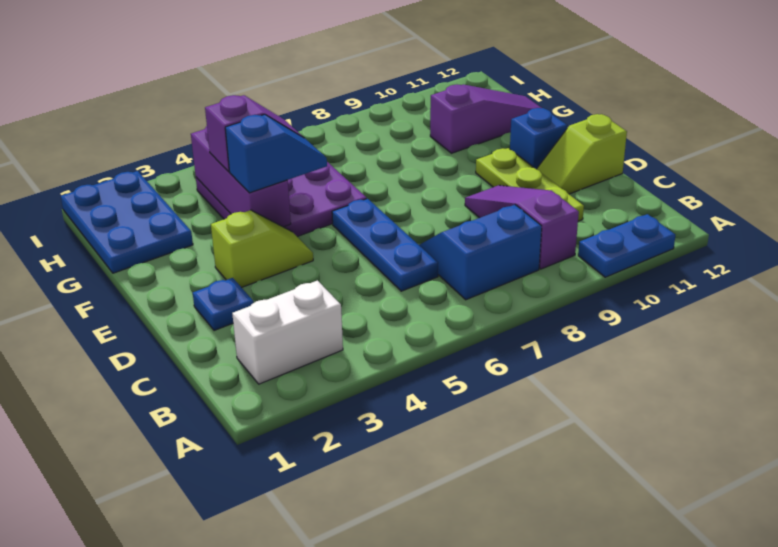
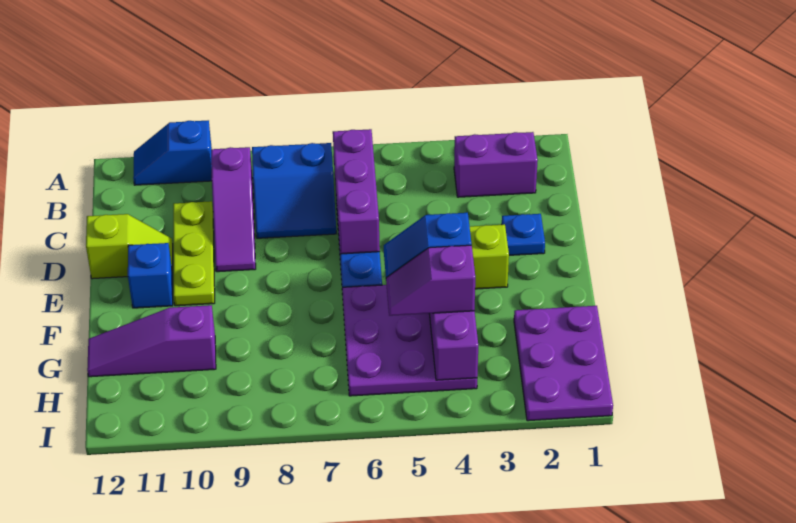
blue 1x2 plate [578,214,675,277] -> blue 1x2 slope [133,120,212,185]
white 1x2 brick [232,281,343,384] -> purple 1x2 brick [454,132,538,197]
none -> purple 1x3 brick [333,129,380,254]
blue 2x3 plate [61,171,193,273] -> purple 2x3 plate [514,306,613,421]

